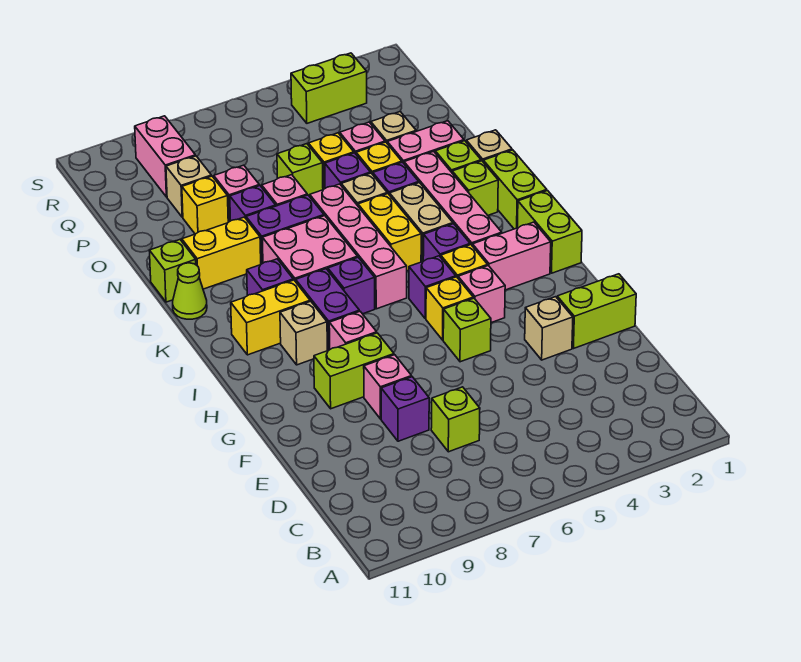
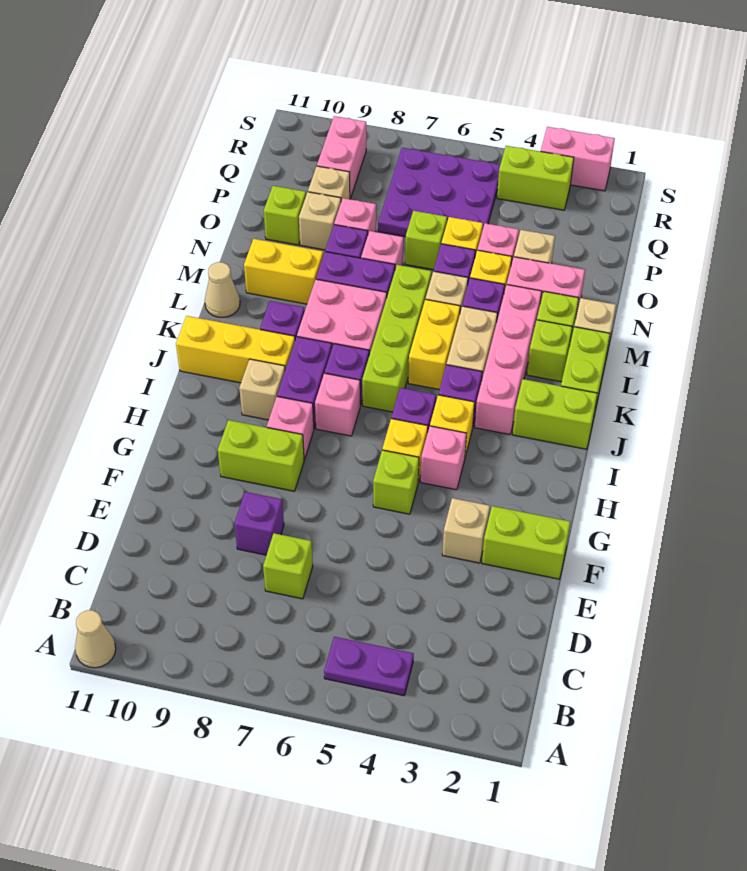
none -> tan 1x1 cone [75,610,116,668]
none -> purple 1x2 plate [324,637,414,696]
pink 1x1 brick [364,355,412,419] -> pink 1x1 brick moved to [315,373,360,436]
lime 1x2 brick [517,191,582,273] -> lime 1x2 brick turned to [513,379,597,449]
pink 1x2 brick [472,222,551,290] -> pink 1x2 brick moved to [541,127,615,191]
pink 1x4 brick [310,184,407,309] -> lime 1x4 brick [362,265,431,412]
yellow 1x2 brick [231,280,310,355] -> yellow 1x3 brick [176,316,295,383]
lime 1x1 cone [173,263,207,319] -> tan 1x1 cone [205,262,240,317]
lime 1x1 brick [149,240,196,302] -> lime 1x1 brick moved to [264,186,306,245]
yellow 1x1 brick [182,176,228,234] -> tan 1x1 brick [299,192,341,250]
none -> purple 3x3 plate [378,148,500,237]

